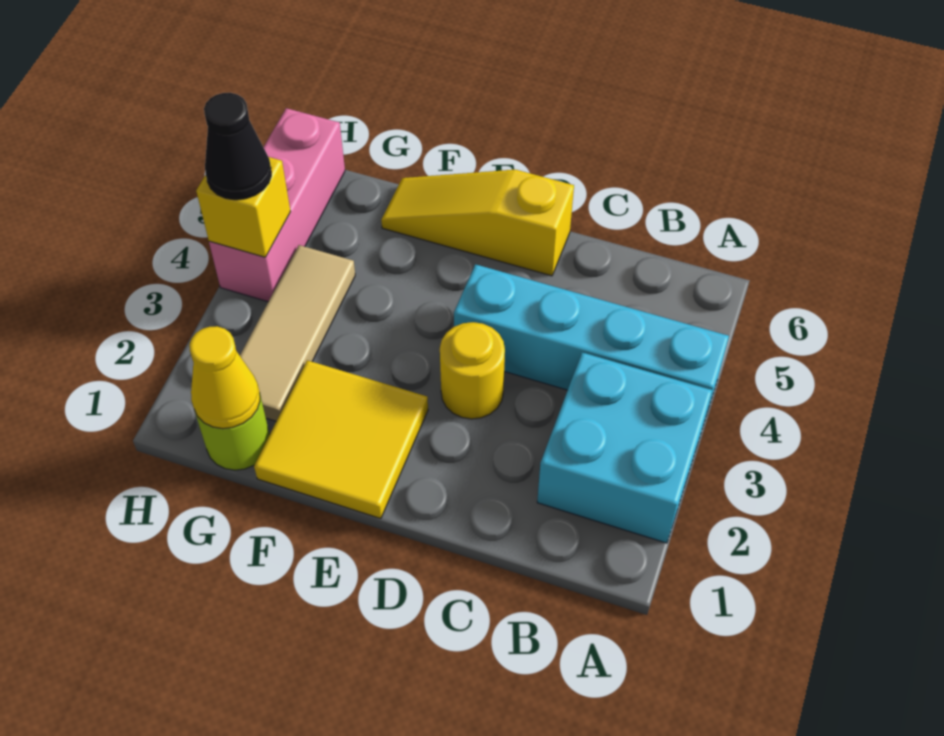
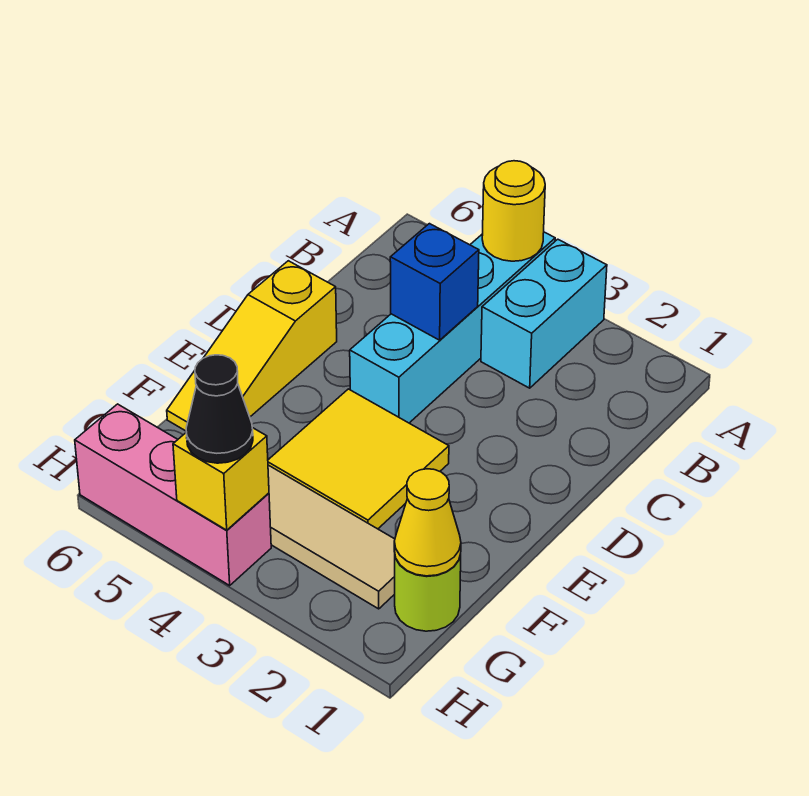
cyan 2x2 brick [537,352,712,543] -> cyan 1x2 brick [481,239,607,388]
none -> blue 1x1 brick [390,224,479,340]
yellow 1x1 round brick [440,322,505,419] -> yellow 1x1 round brick moved to [482,161,545,261]
yellow 2x2 tile [254,360,428,519] -> yellow 2x2 tile moved to [268,389,449,529]

